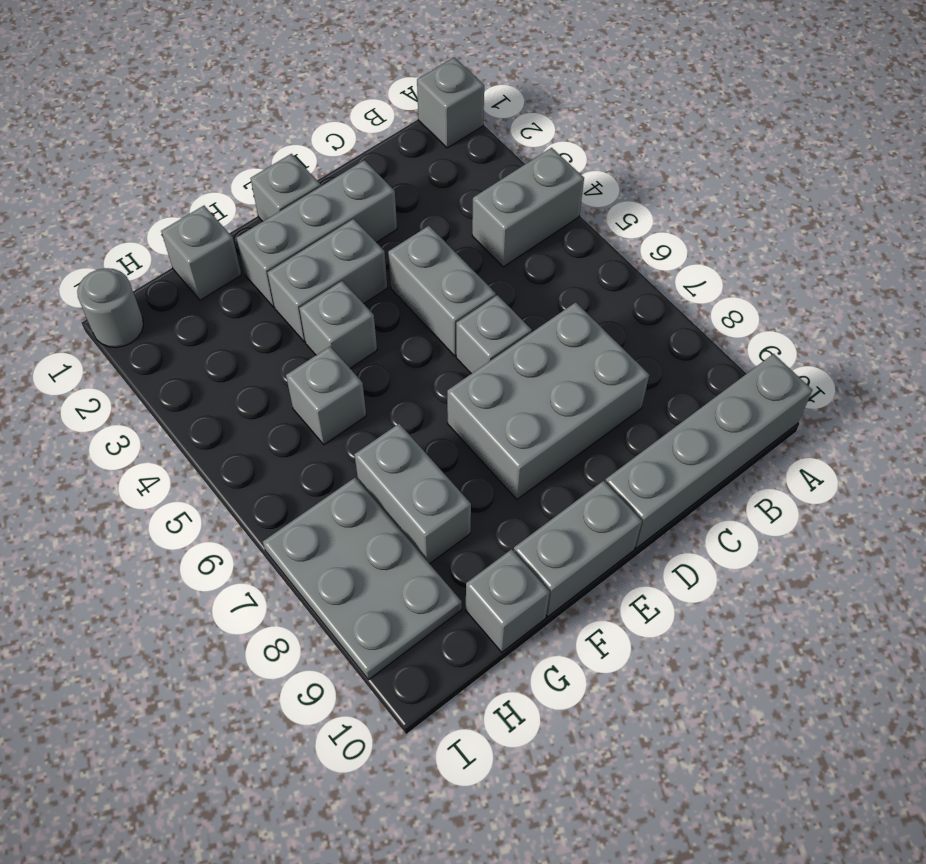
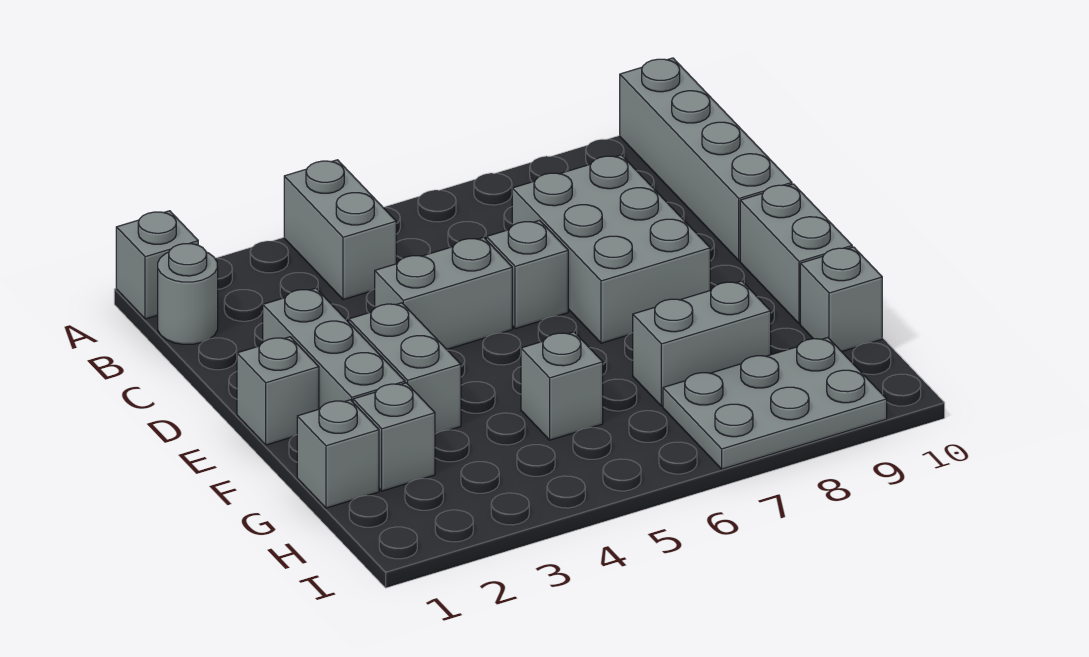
grey 1x1 brick [299,281,377,368] -> grey 1x1 brick moved to [353,383,435,491]
grey 1x1 round brick [77,268,144,347] -> grey 1x1 round brick moved to [158,244,218,344]

